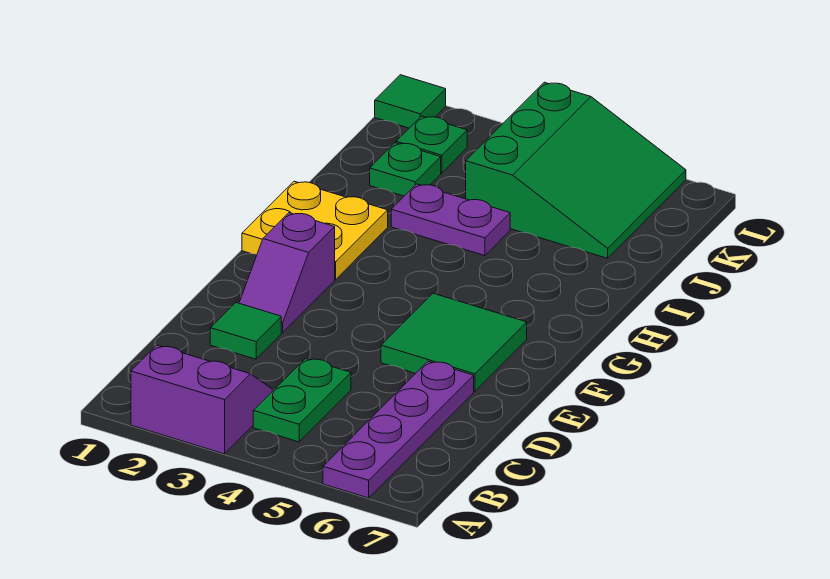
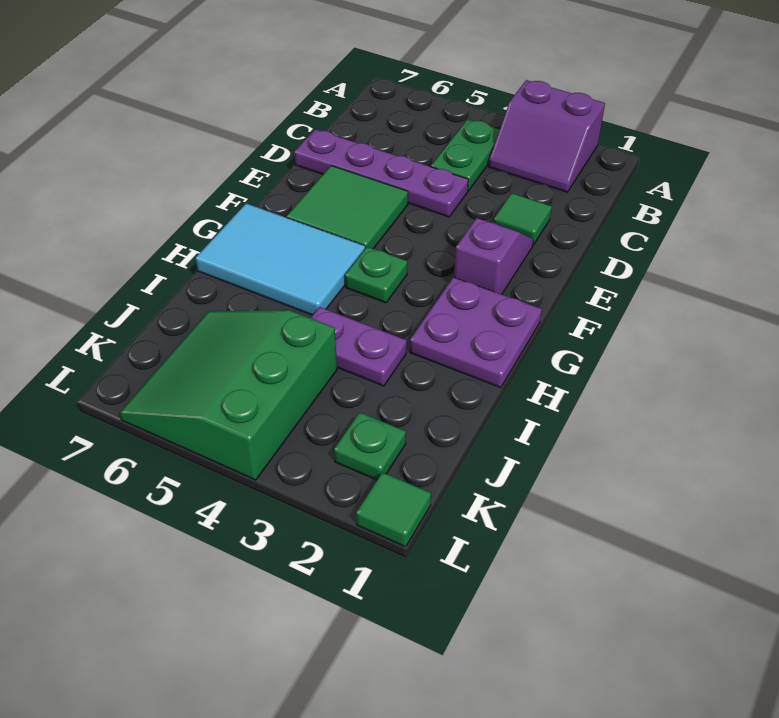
purple 1x4 plate [323,361,474,498] -> purple 1x4 plate turned to [294,129,468,217]
yellow 2x2 plate [242,181,388,279] -> purple 2x2 plate [410,277,542,388]
none -> cyan 2x3 tile [196,203,365,315]
green 1x1 plate [370,143,441,196] -> green 1x1 plate moved to [345,247,407,303]

